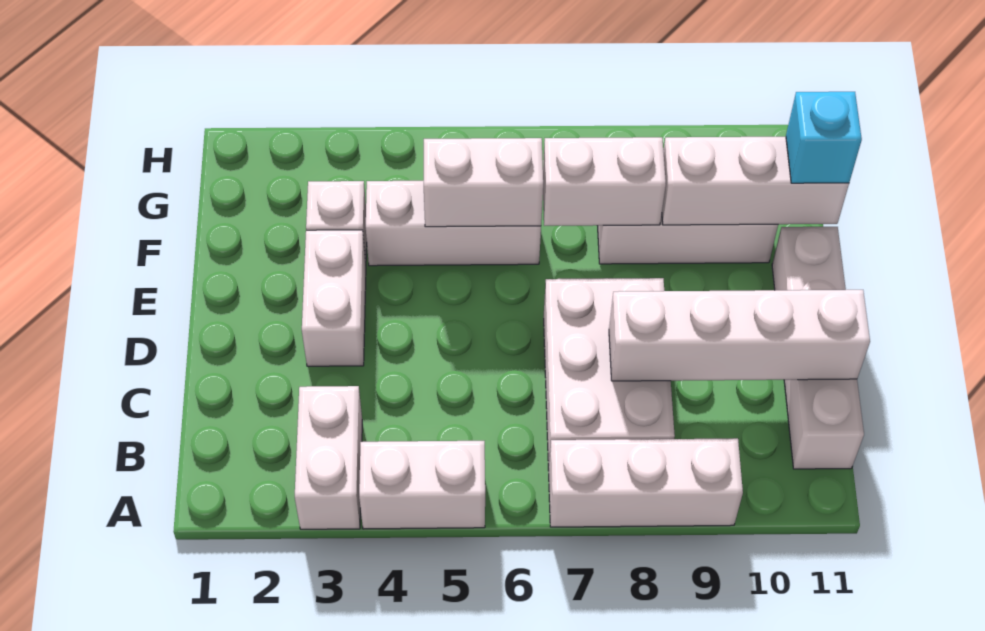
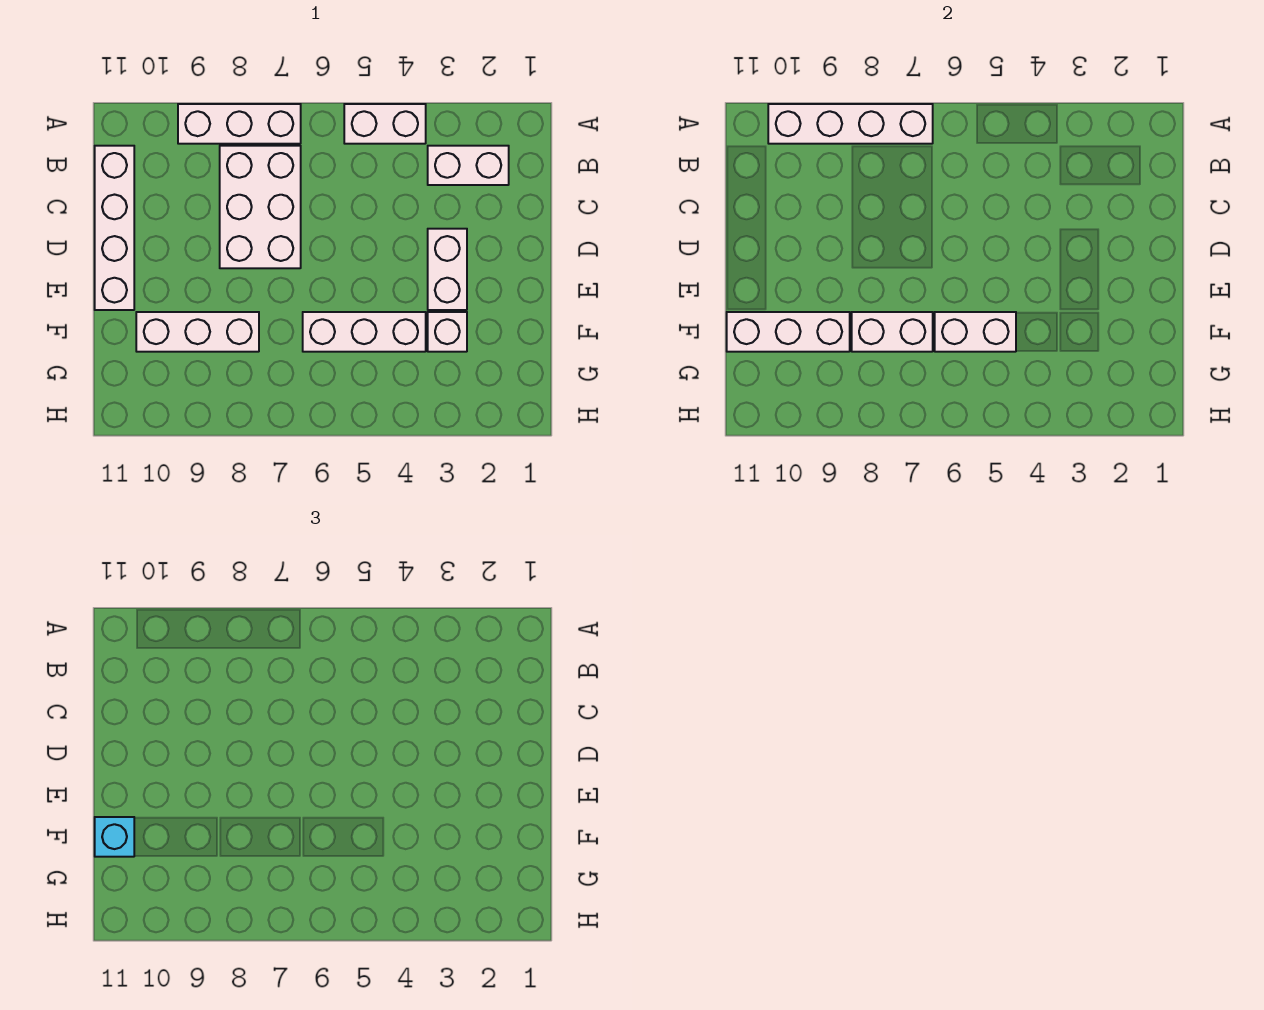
white 1x2 brick [295,386,362,529] -> white 1x2 brick turned to [428,146,509,185]
white 1x4 brick [609,290,870,381] -> white 1x4 brick moved to [768,104,933,144]

